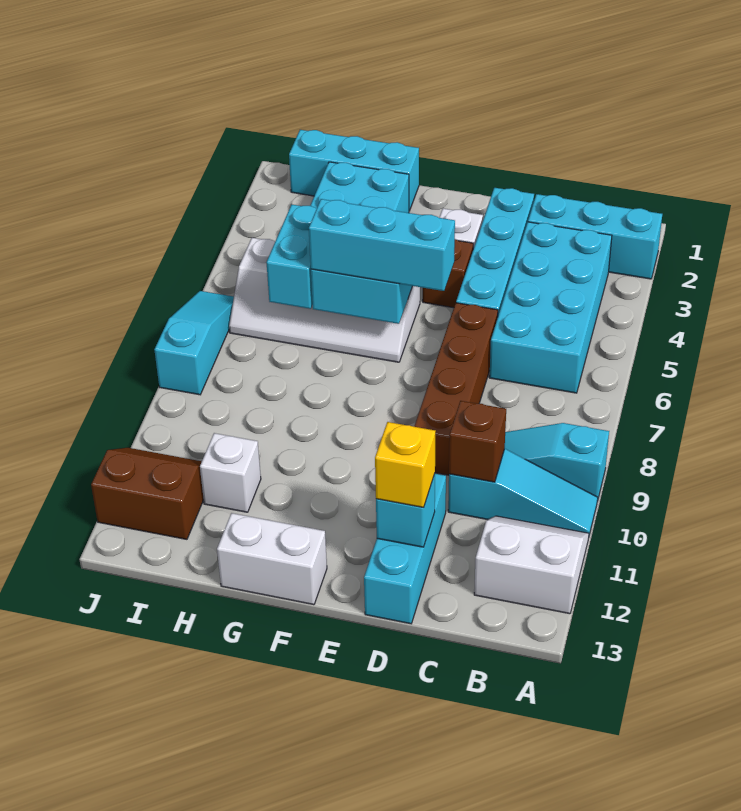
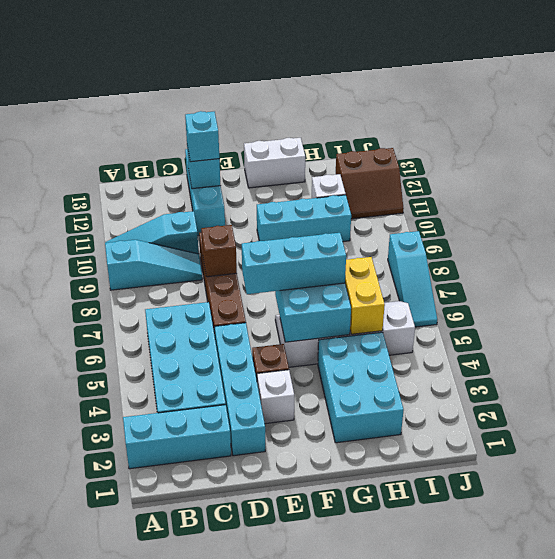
white 2x2 slope [474,516,589,614] -> none
brown 1x1 brick [449,401,506,482] -> brown 1x1 brick moved to [201,225,237,277]
yellow 1x1 brick [375,422,435,507] -> cyan 1x1 brick [185,111,219,162]
cyan 1x3 brick [289,130,419,211] -> cyan 1x3 brick moved to [257,195,351,242]
cyan 1x2 brick [266,204,316,309] -> yellow 1x2 brick [345,257,385,334]

